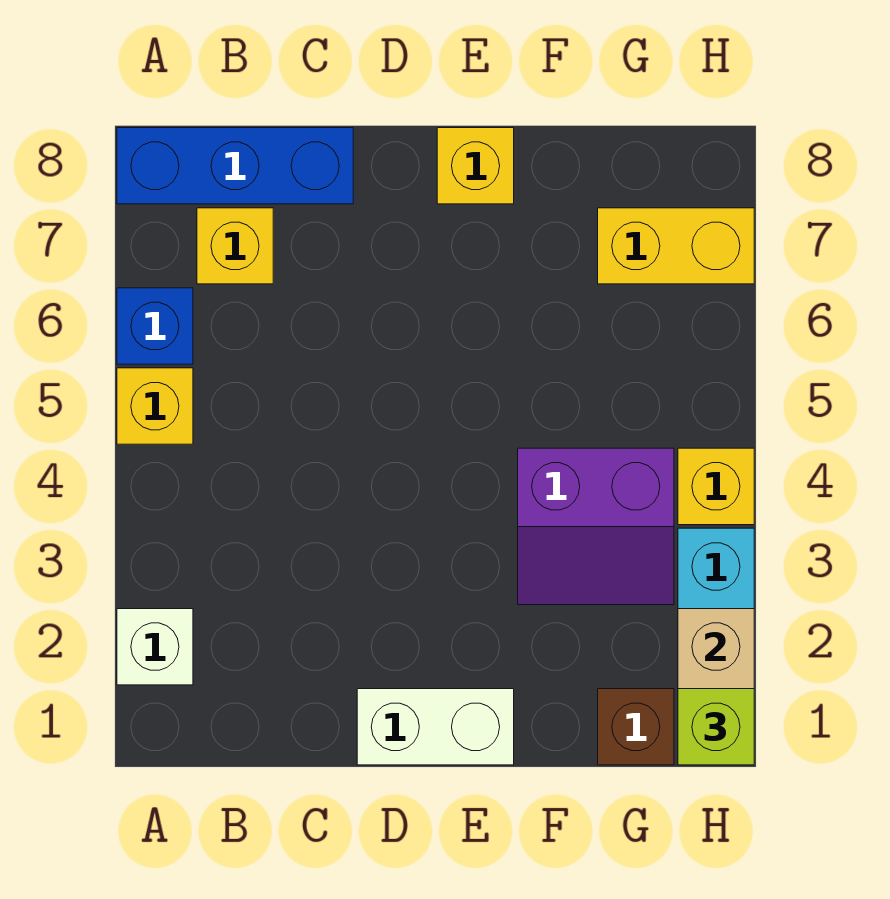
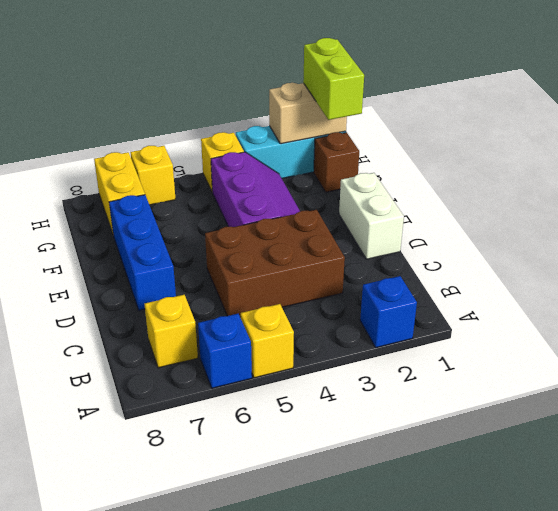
white 1x1 brick [117,609,193,685] -> blue 1x1 brick [360,276,417,348]
blue 1x3 brick [117,128,353,204] -> blue 1x3 brick moved to [109,195,176,311]
none -> brown 2x3 brick [205,210,345,317]
yellow 1x1 brick [437,128,514,204] -> yellow 1x1 brick moved to [130,146,176,205]
purple 2x2 slope [518,448,674,605] -> purple 2x3 slope [211,152,300,227]
lime 1x1 brick [678,689,754,765] -> lime 1x2 brick [303,38,364,120]

